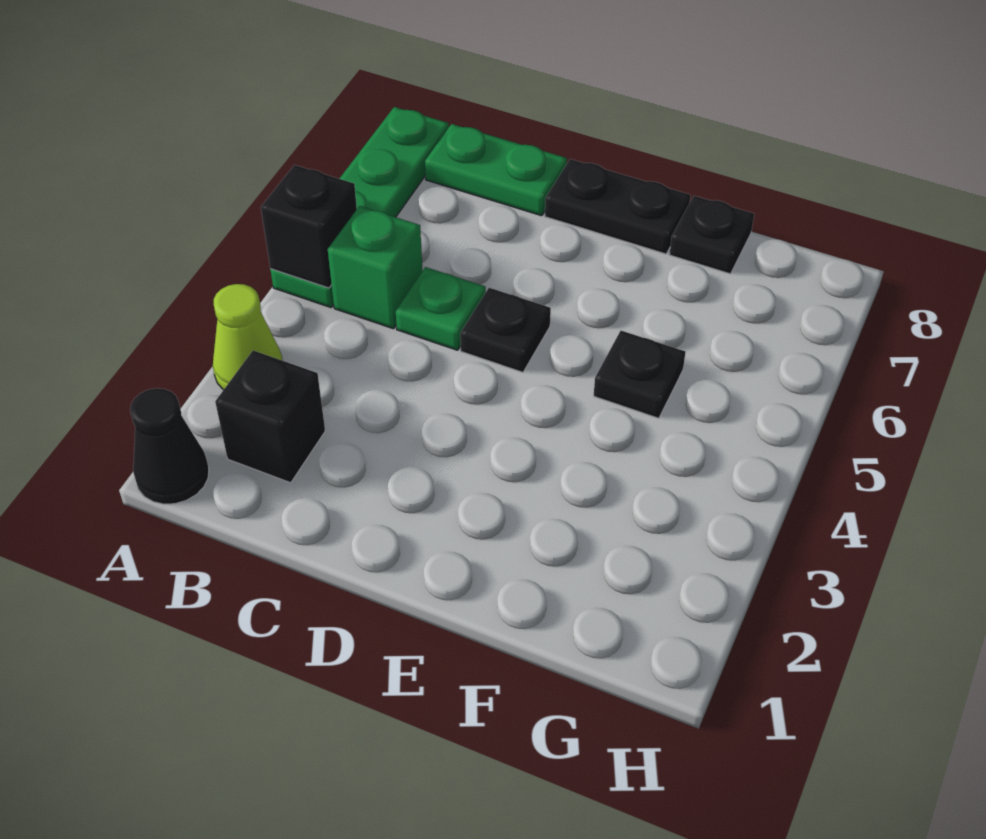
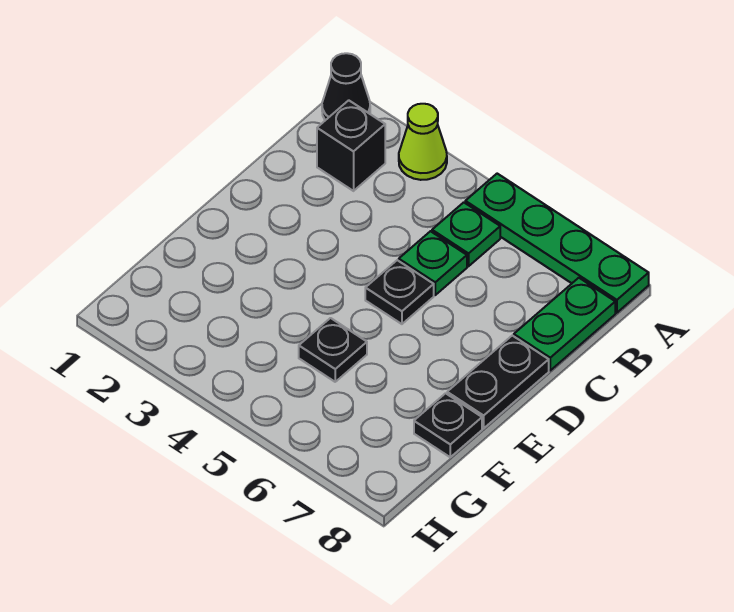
black 1x1 brick [261,165,357,288] -> none
green 1x1 brick [328,206,422,329] -> green 1x1 plate [432,202,500,266]

